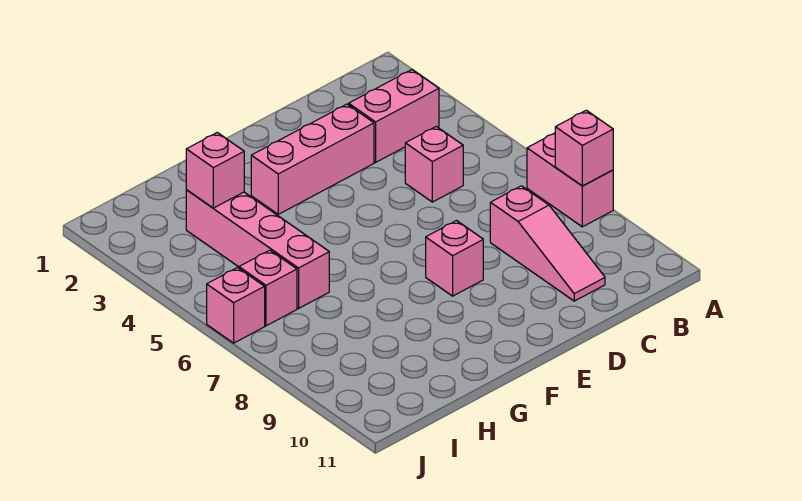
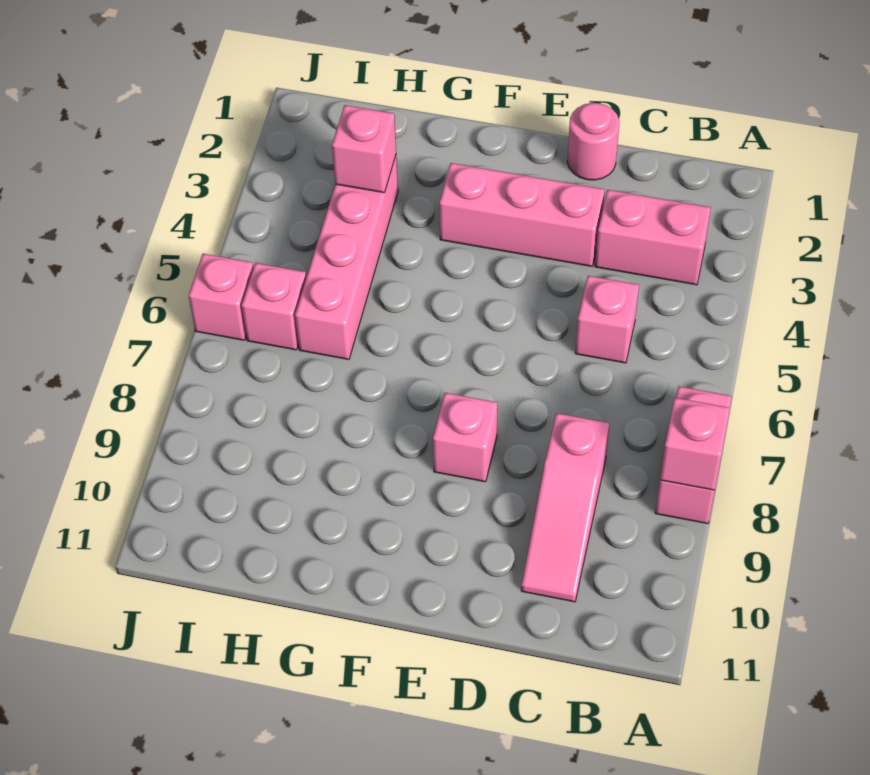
none -> pink 1x1 round brick [567,103,619,180]

